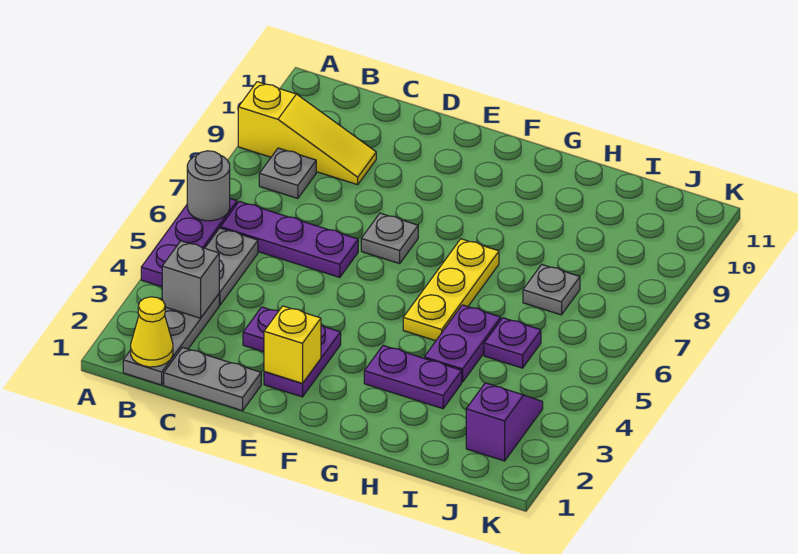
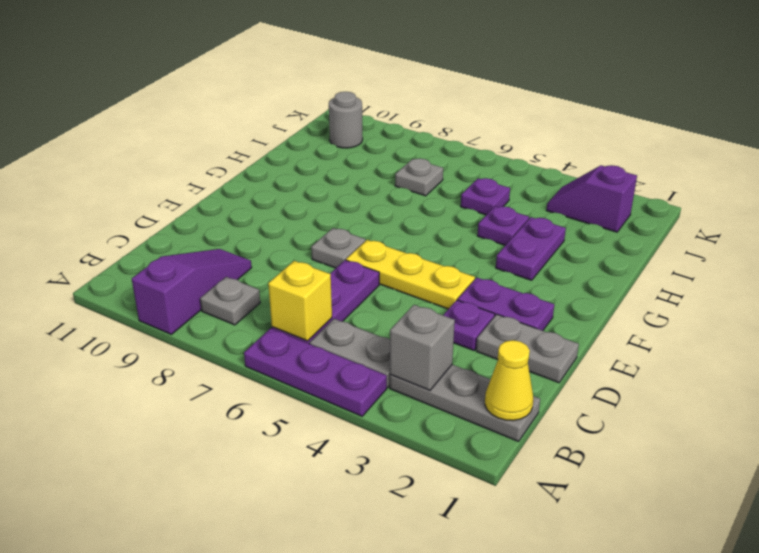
grey 1x1 round brick [187,151,230,221] -> grey 1x1 round brick moved to [329,92,363,148]
yellow 1x3 slope [238,82,376,185] -> purple 1x3 slope [132,249,252,334]
grey 1x2 plate [164,347,261,411] -> grey 1x2 plate turned to [476,314,579,383]
yellow 1x1 brick [264,306,321,383] -> yellow 1x1 brick moved to [268,261,332,341]
yellow 1x3 plate [403,239,499,341] -> yellow 1x3 plate moved to [346,240,475,309]
purple 1x2 plate [424,305,501,382] -> purple 1x1 plate [477,206,529,245]

